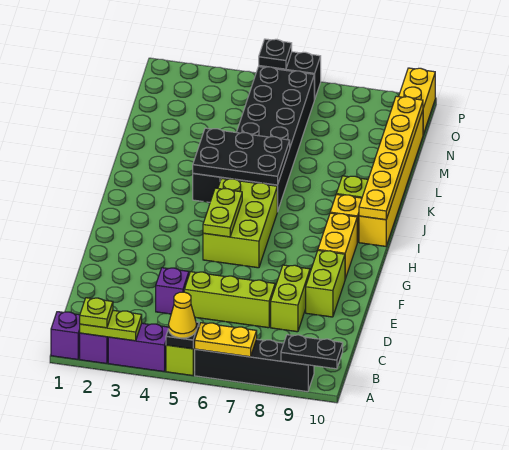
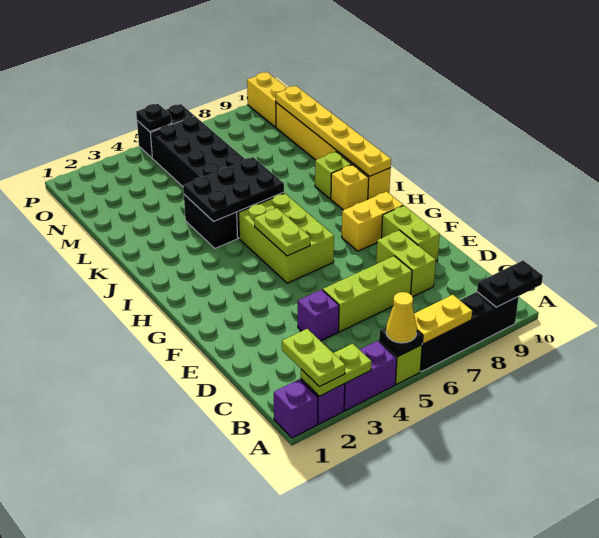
lime 1x1 plate [80,298,113,328] -> lime 1x2 plate [282,329,345,387]
yellow 1x2 brick [318,213,357,279] -> yellow 1x2 brick turned to [342,192,403,251]

